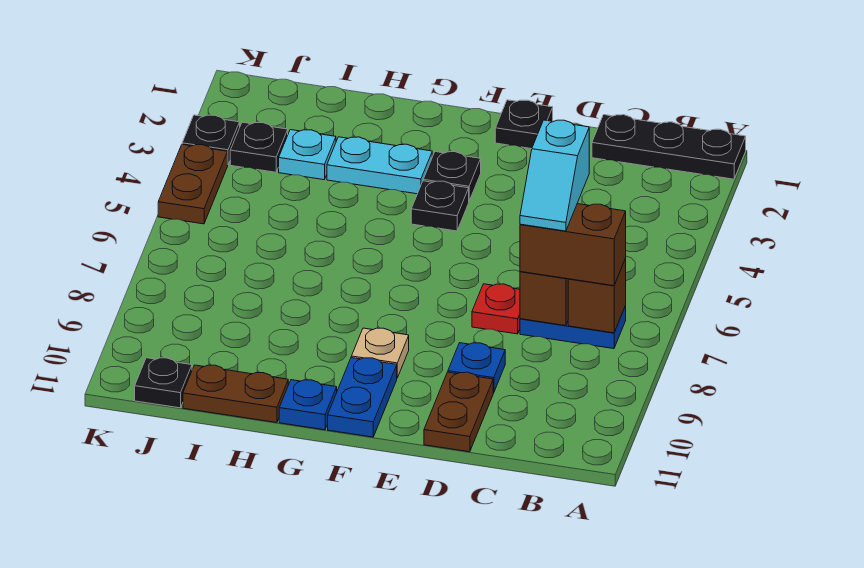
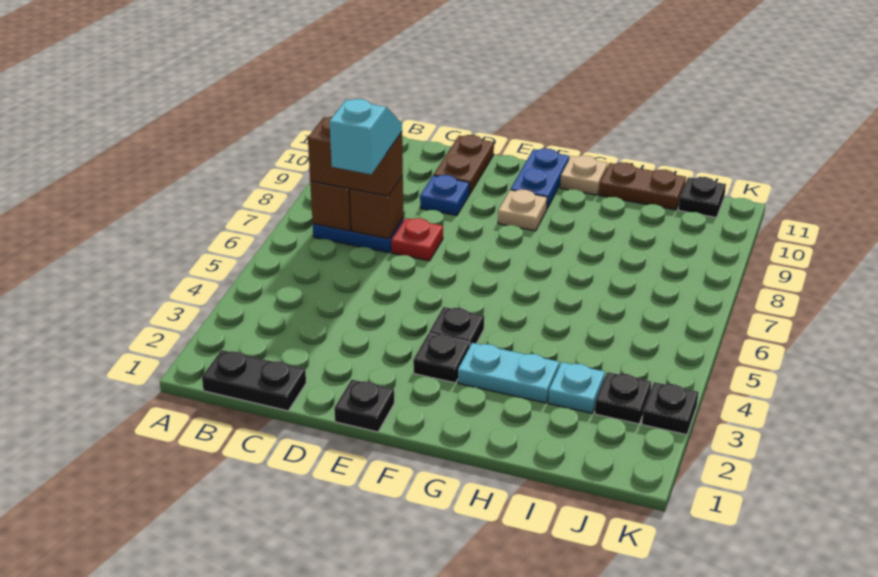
black 1x3 plate [592,115,746,179] -> black 1x2 plate [202,350,306,411]
blue 1x1 plate [279,380,337,430] -> tan 1x1 plate [560,155,608,195]
brown 1x2 plate [158,144,228,224] -> none

